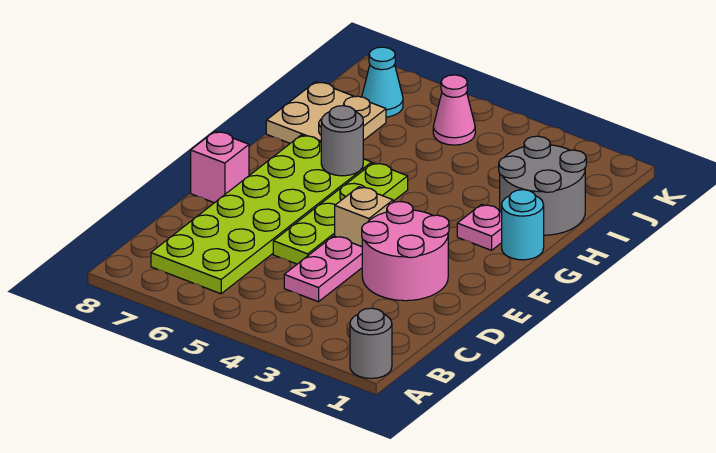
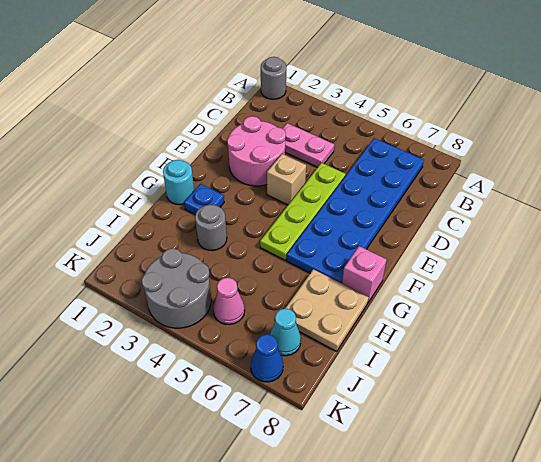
lime 2x6 plate [151,135,372,294] -> blue 2x6 plate [287,138,424,283]
pink 1x2 plate [284,236,362,302] -> pink 1x2 plate turned to [282,123,334,167]
pink 1x1 brick [191,131,249,203] -> pink 1x1 brick moved to [342,246,387,302]
pink 1x1 plate [457,204,502,250] -> blue 1x1 plate [184,184,224,215]
grey 1x1 round brick [321,106,363,176] -> grey 1x1 round brick moved to [195,205,227,251]
grey 2x2 round brick [499,136,586,235] -> grey 2x2 round brick moved to [142,248,211,328]
none -> blue 1x1 cone [251,334,283,382]

